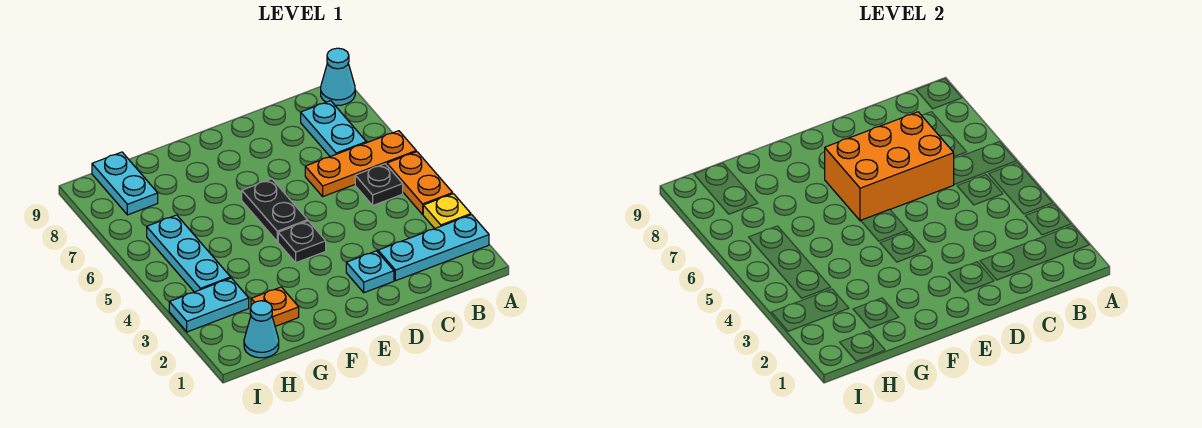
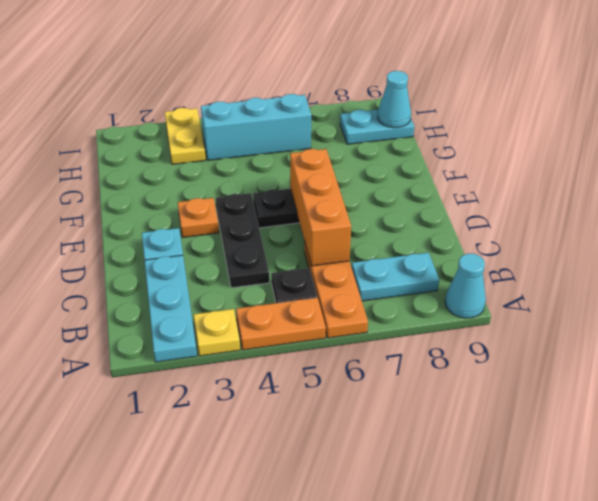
orange 2x3 brick [825,112,954,221] -> orange 1x3 brick [290,149,351,266]
black 1x1 plate [278,221,326,263] -> black 1x3 plate [216,193,269,288]
orange 1x1 plate [251,287,299,326] -> orange 1x1 plate moved to [178,198,219,237]
cyan 1x1 cone [244,301,279,358] -> cyan 1x1 cone moved to [378,71,411,128]
cyan 1x2 plate [169,278,249,332] -> yellow 1x2 plate [165,108,206,164]
cyan 1x3 plate [147,215,231,292] -> cyan 1x3 brick [201,94,311,160]

